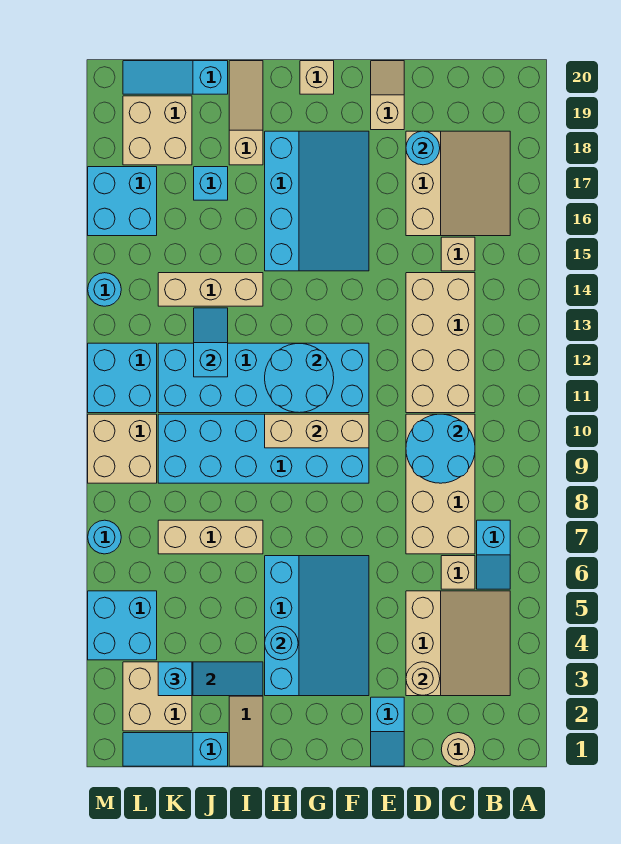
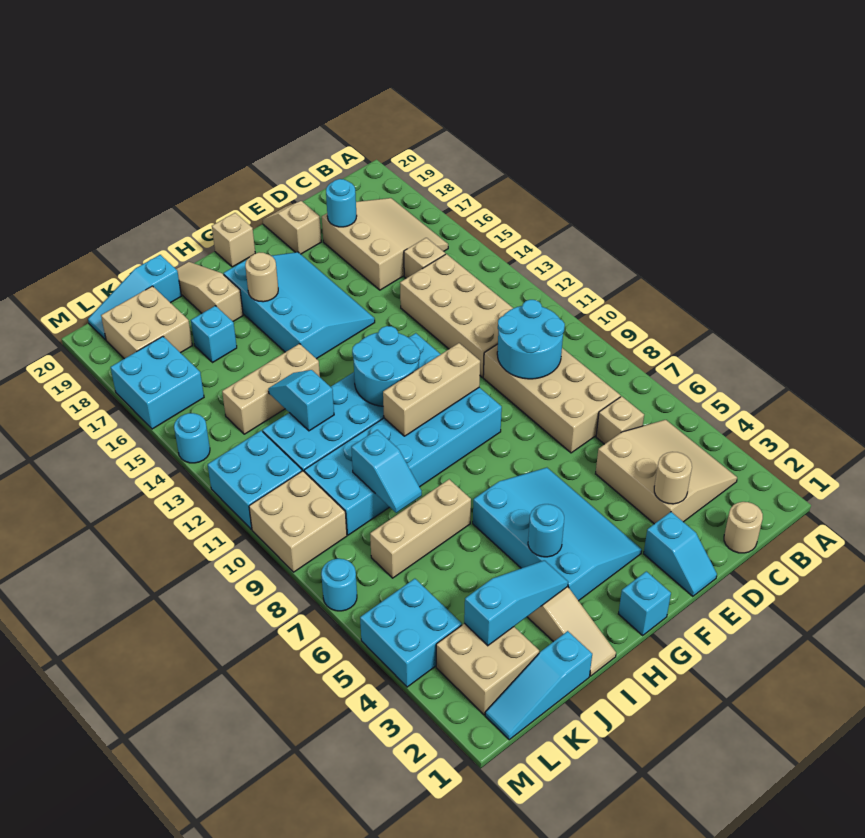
cyan 1x2 slope [477,520,510,589] -> cyan 1x2 slope moved to [351,430,422,513]
none -> tan 1x1 round brick [245,252,278,302]
cyan 1x1 brick [158,662,192,696] -> cyan 1x1 brick moved to [618,571,671,635]

